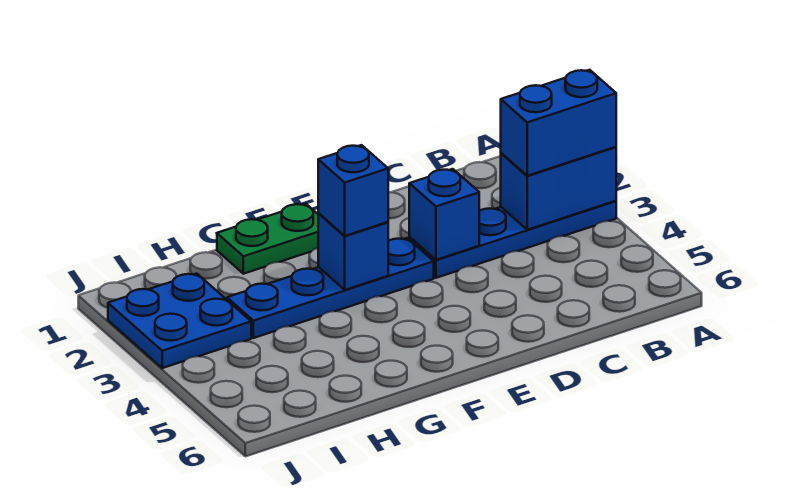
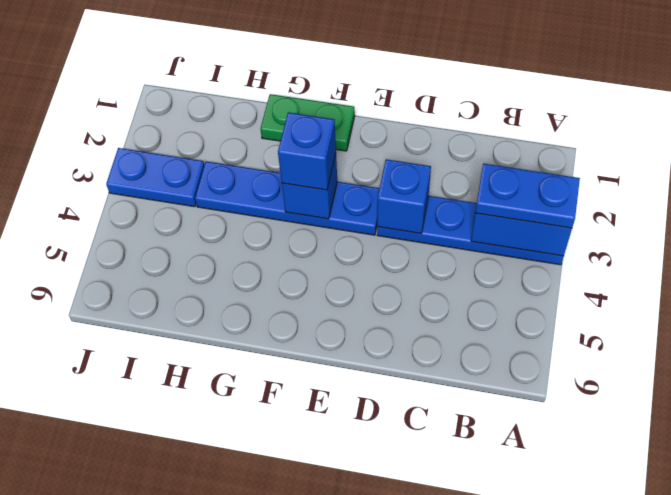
blue 1x2 brick [501,70,616,176] -> blue 1x2 plate [475,164,580,228]
blue 2x2 plate [108,274,251,368] -> blue 1x2 plate [106,148,204,207]

